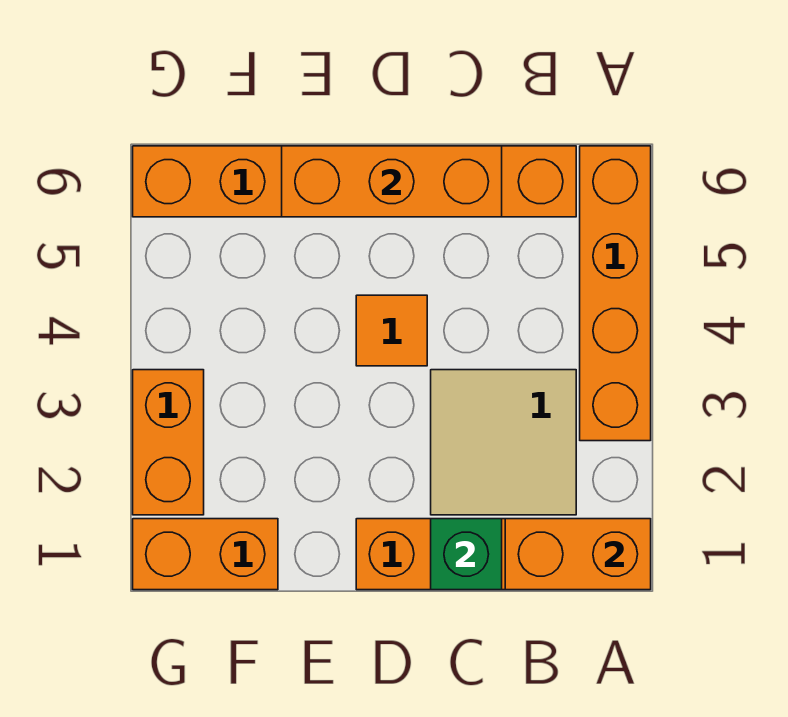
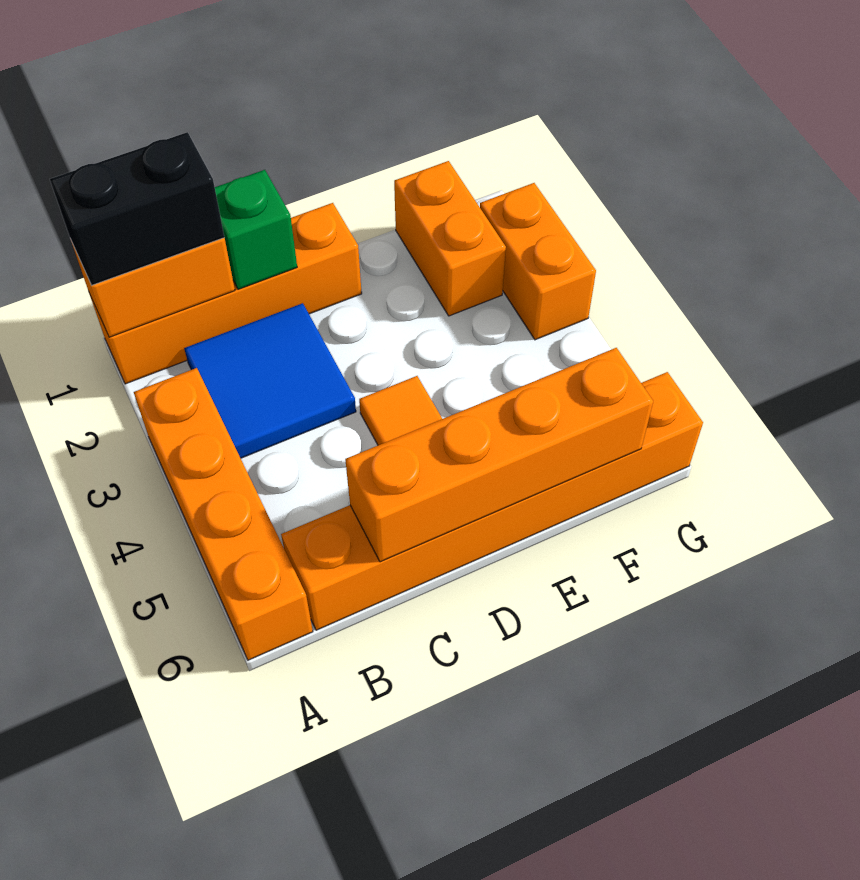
none -> black 1x2 brick [50,132,224,286]
tan 2x2 tile [431,370,576,515] -> blue 2x2 tile [184,303,356,458]
orange 1x3 brick [282,146,502,217] -> orange 1x4 brick [345,348,653,562]
orange 1x2 brick [133,519,278,590] -> orange 1x2 brick turned to [394,161,506,316]

